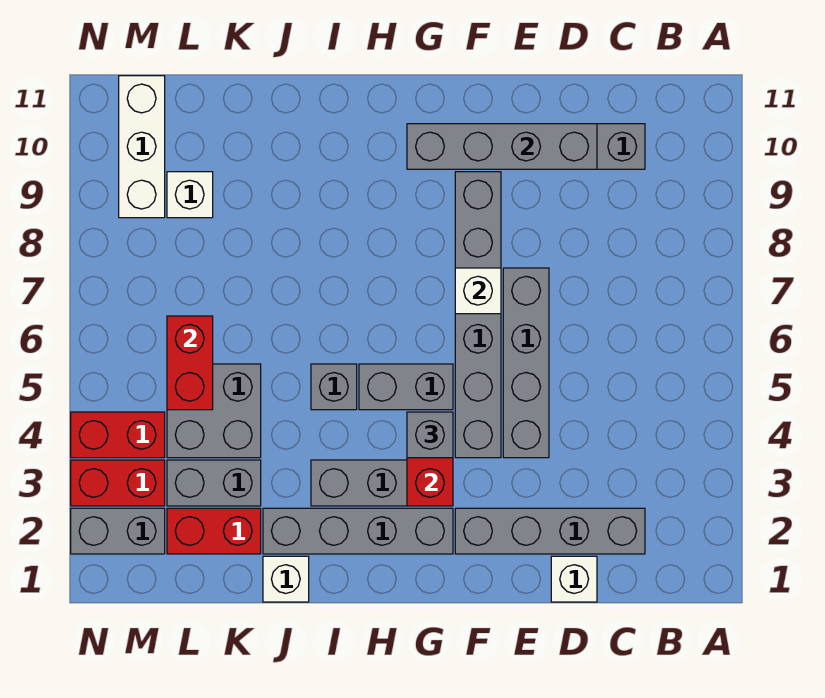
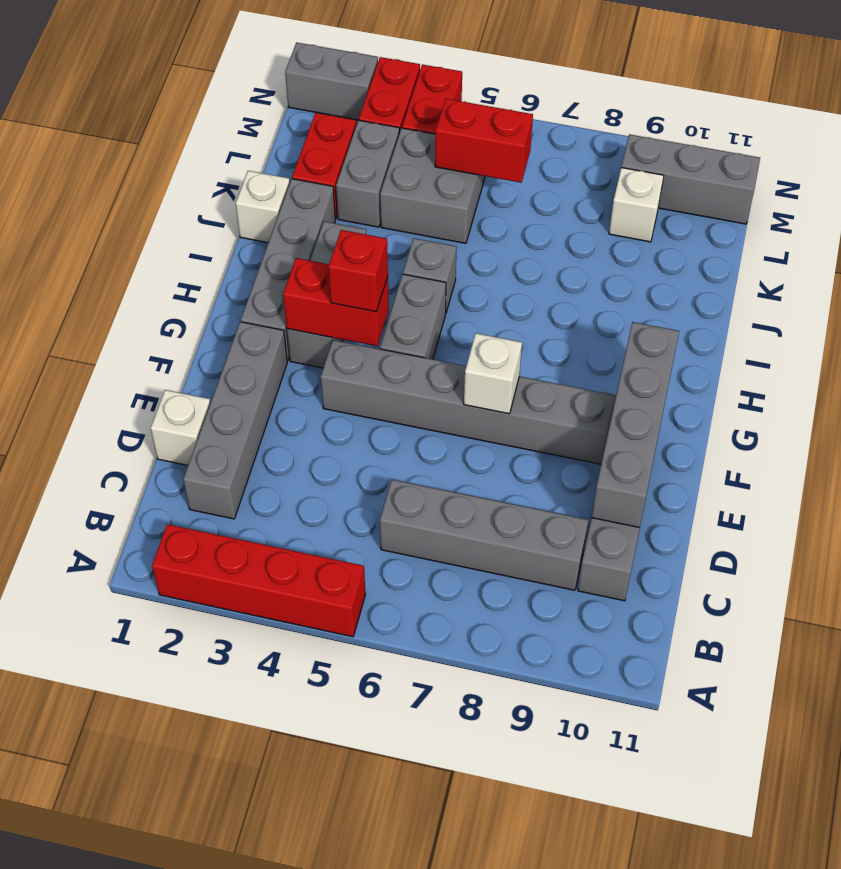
none -> red 1x4 brick [152,524,366,637]
grey 1x4 brick [503,268,549,458] -> grey 1x4 brick moved to [380,480,588,590]
grey 1x1 brick [407,412,453,458] -> red 1x1 brick [328,230,388,312]
grey 1x2 brick [71,508,165,554] -> grey 1x2 brick turned to [285,43,378,120]
white 1x3 brick [119,76,165,218] -> grey 1x3 brick [621,134,760,224]

